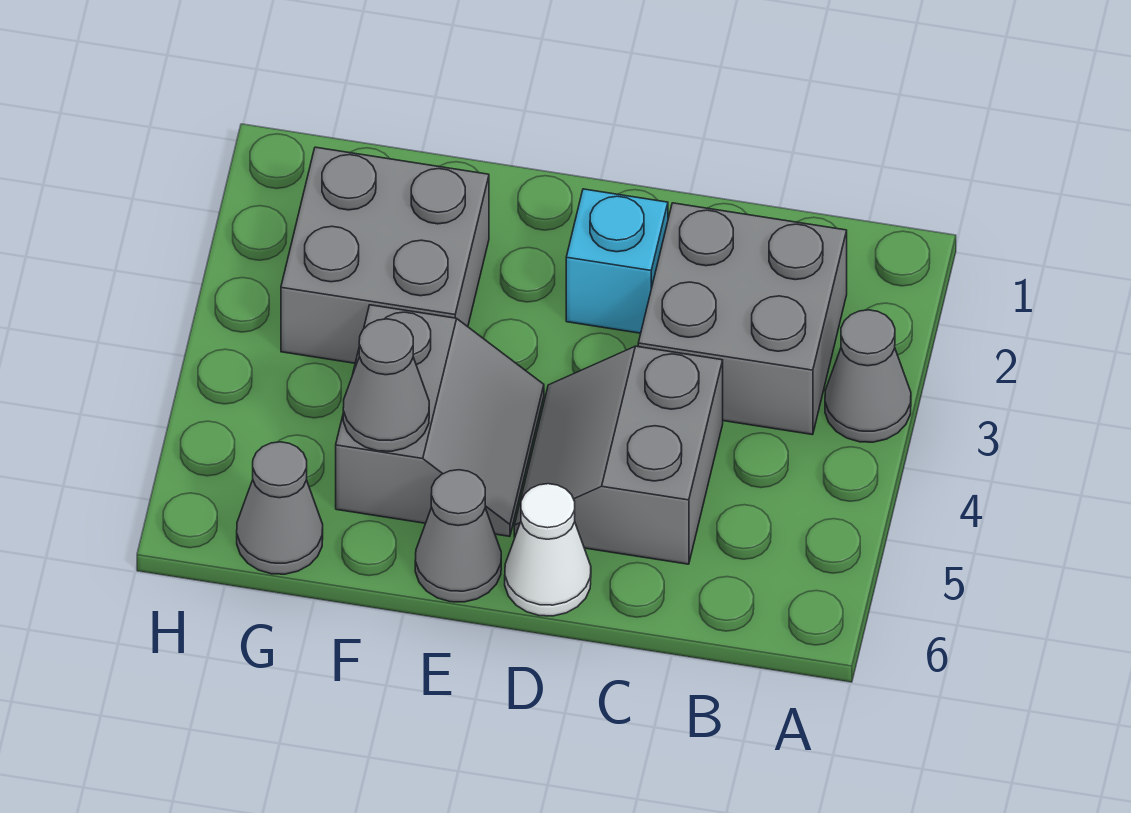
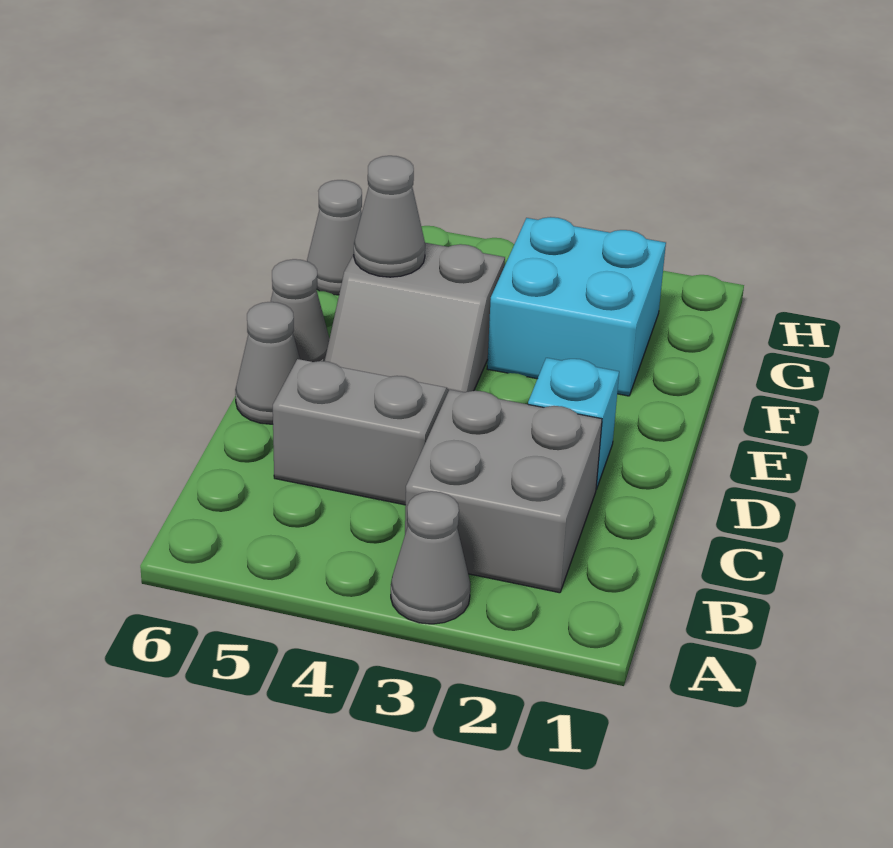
white 1x1 cone [505,484,591,616] -> grey 1x1 cone [235,302,300,424]
grey 2x2 brick [281,147,489,363] -> cyan 2x2 brick [487,217,666,396]

